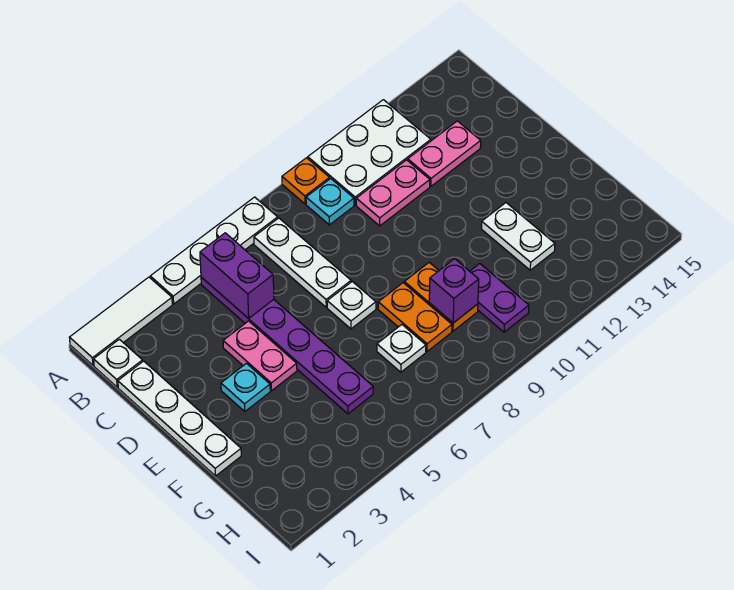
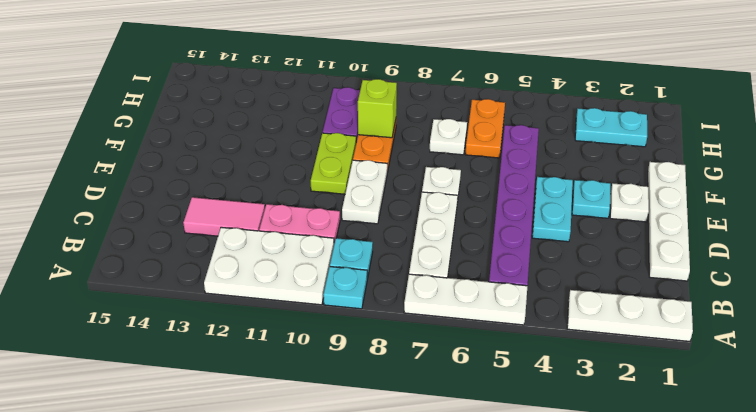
white 1x3 tile [69,277,172,365] -> white 1x3 plate [567,290,693,341]
white 1x4 plate [150,197,278,304] -> white 1x3 plate [404,274,527,325]
orange 1x1 plate [282,158,330,204] -> cyan 1x1 plate [324,267,367,309]
white 1x1 plate [94,339,143,387] -> white 1x1 plate moved to [610,184,649,222]
purple 1x2 brick [200,233,274,319] -> none
pink 1x2 plate [408,121,481,186] -> pink 1x2 tile [183,197,265,236]
pink 1x2 plate [223,321,297,391] -> cyan 1x2 plate [532,177,573,242]
none -> lime 1x2 plate [311,133,356,194]
orange 1x2 plate [378,283,452,351] -> orange 1x2 plate moved to [465,99,505,158]
white 1x2 plate [482,203,555,270] -> white 1x2 plate moved to [342,160,387,224]
purple 1x1 brick [429,259,479,323] -> lime 1x1 brick [358,79,397,138]
none -> cyan 1x2 plate [575,108,647,147]

